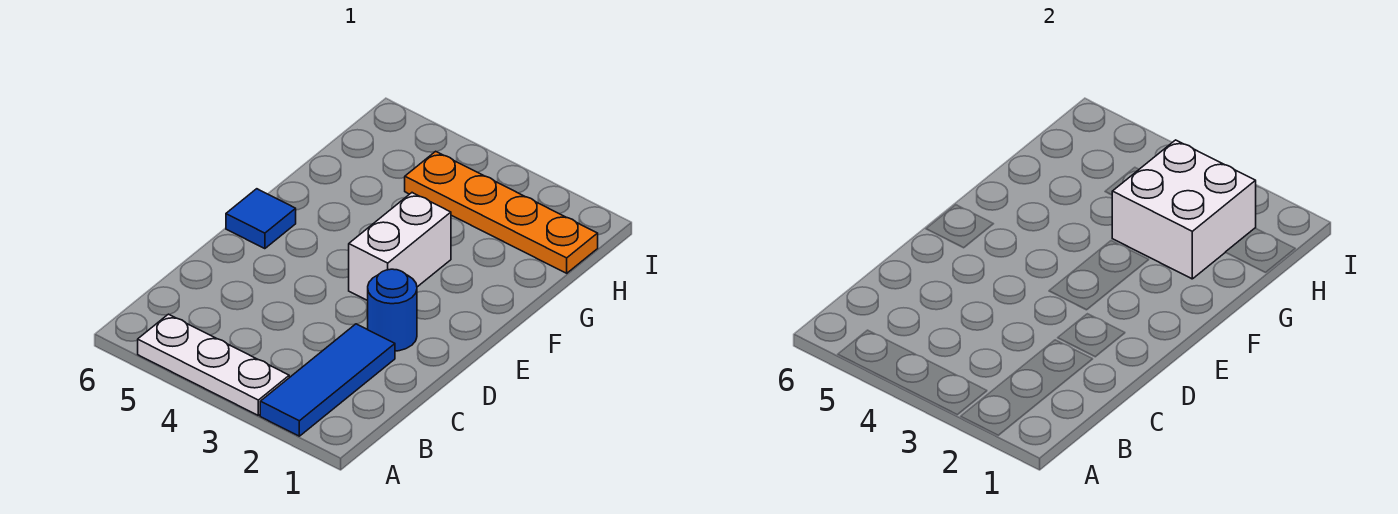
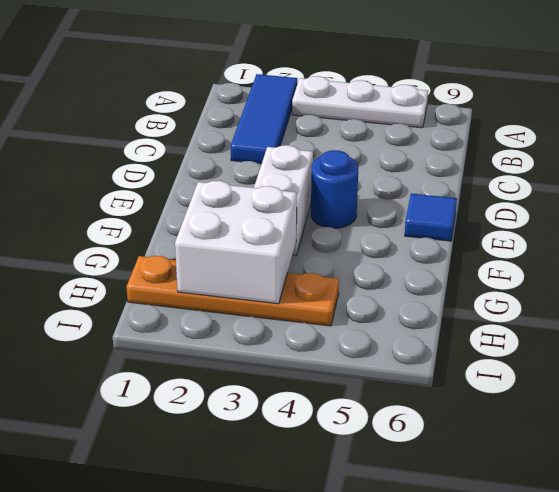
blue 1x1 round brick [368,269,417,351] -> blue 1x1 round brick moved to [311,150,358,228]

